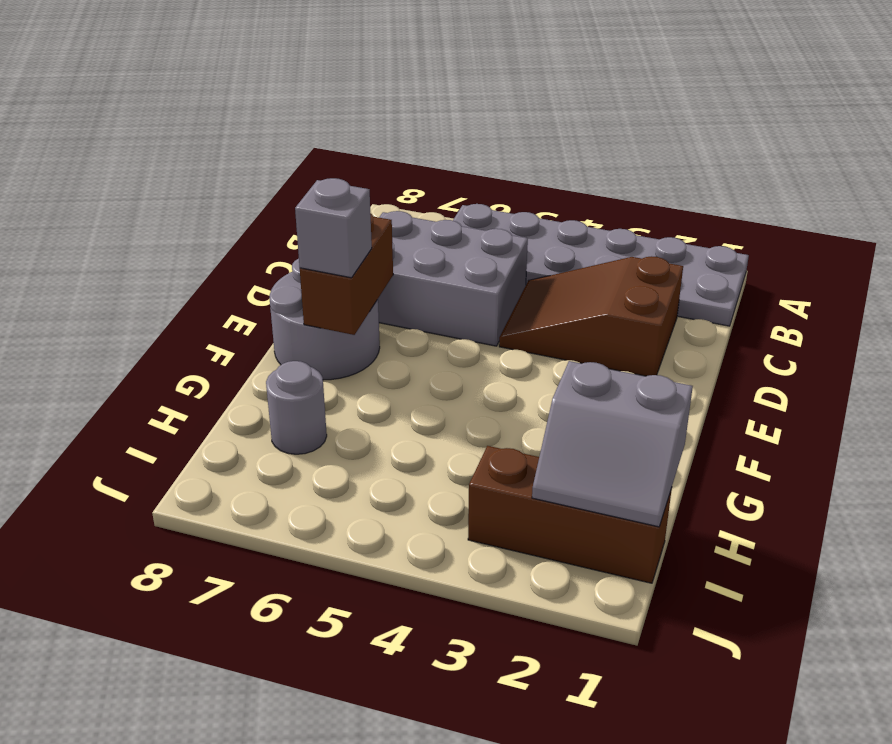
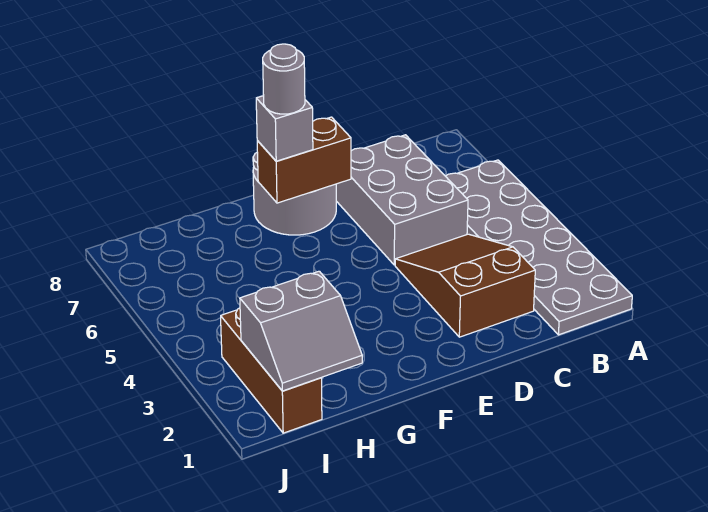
grey 2x2 slope [532,361,693,527] -> grey 2x2 slope turned to [240,271,362,391]
grey 1x1 round brick [266,361,327,454] -> grey 1x1 round brick moved to [263,44,305,114]

